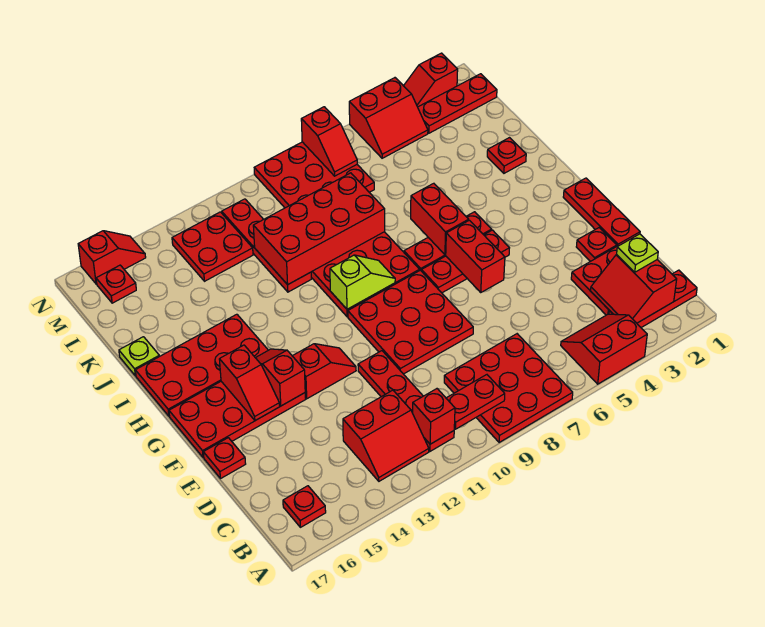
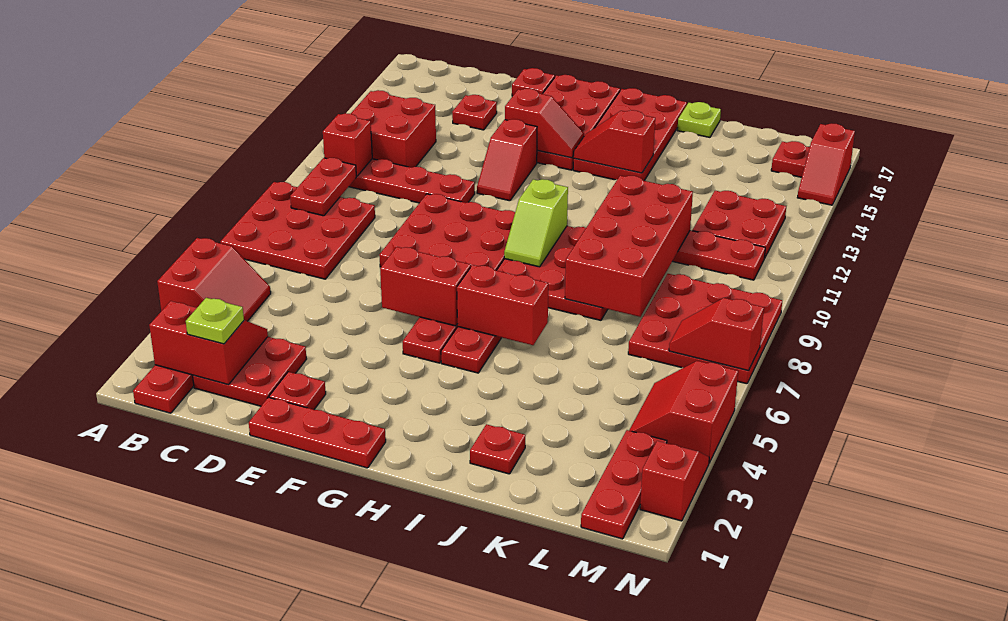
red 2x2 slope [343,390,429,481] -> red 2x2 brick [351,90,436,168]
red 1x1 plate [283,486,326,527] -> red 1x1 plate moved to [452,95,497,130]
red 1x2 slope [219,345,280,421] -> red 1x2 slope moved to [574,110,655,173]

